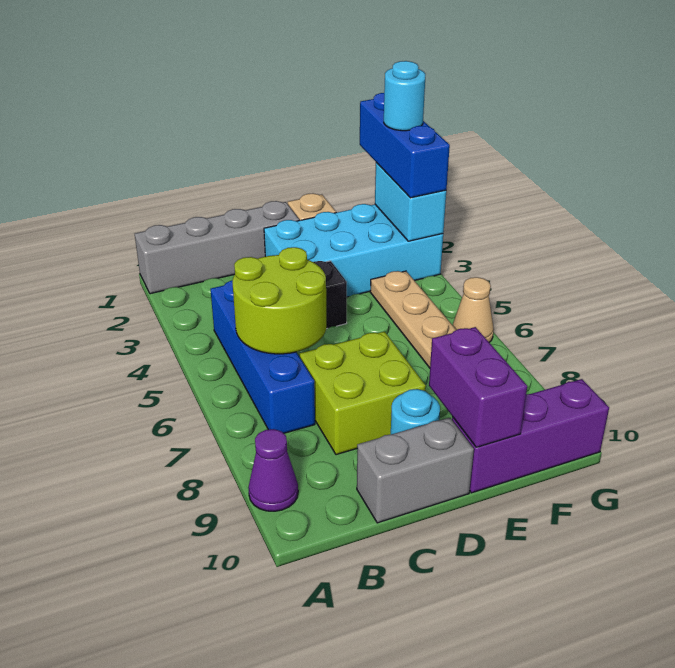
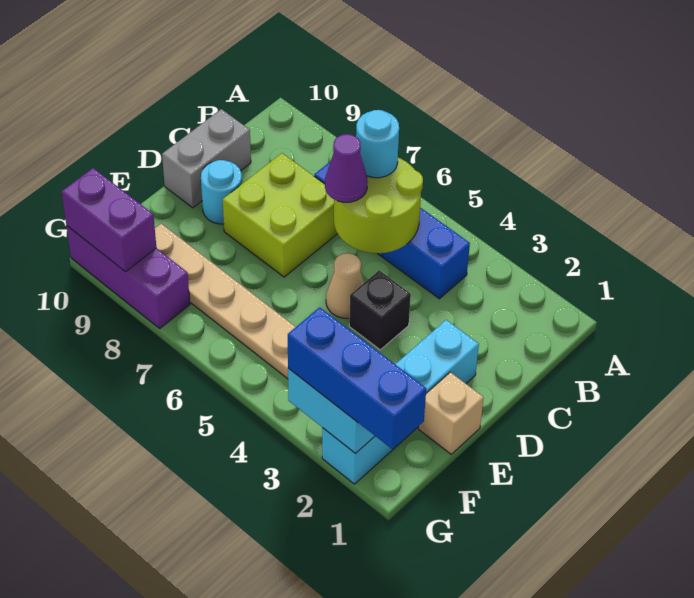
grey 1x4 brick [135,201,299,294] -> none
purple 1x1 cone [248,429,298,511] -> purple 1x1 cone moved to [325,134,368,202]
cyan 2x4 brick [264,204,443,297] -> cyan 1x4 brick [322,320,479,484]
purple 1x2 brick [429,327,527,447] -> purple 1x2 brick moved to [62,168,156,272]
purple 1x3 brick [452,379,609,493] -> purple 1x3 brick turned to [67,226,190,328]
cyan 1x1 round brick [384,61,425,131] -> cyan 1x1 round brick moved to [356,110,399,178]
tan 1x1 cone [453,277,494,342] -> tan 1x1 cone moved to [326,253,364,318]

